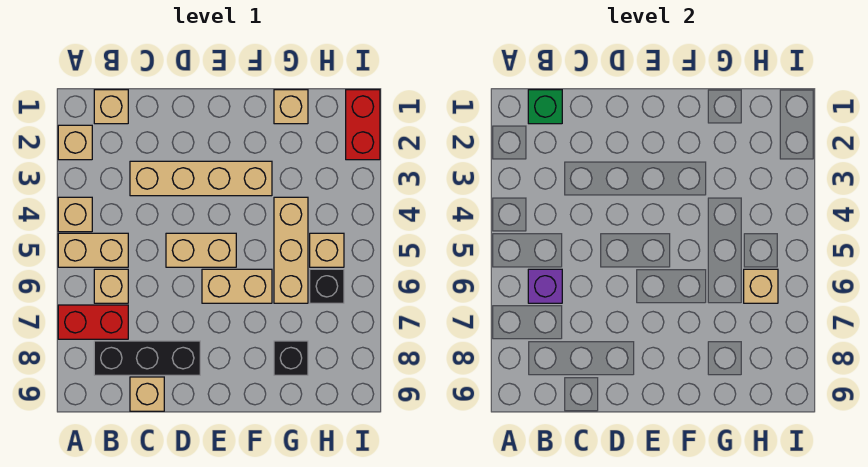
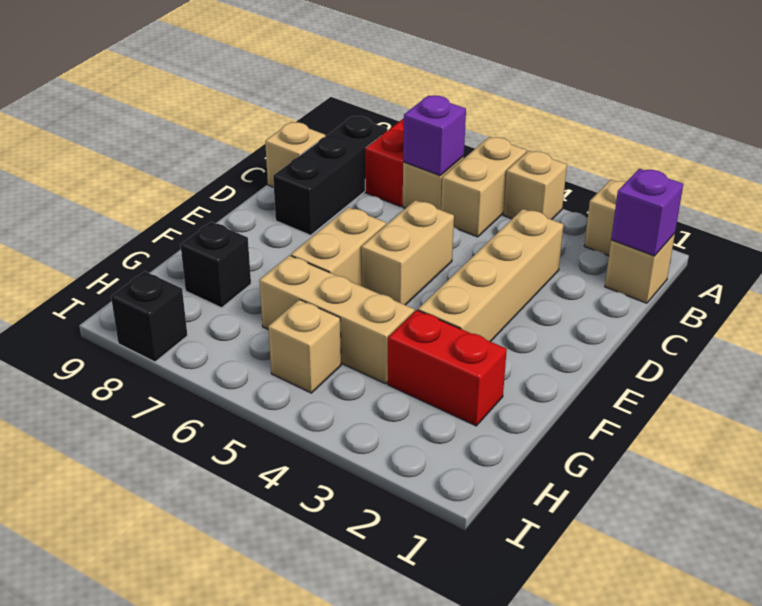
green 1x1 brick [528,90,562,124] -> purple 1x1 brick [611,169,683,256]
tan 1x1 brick [274,90,308,124] -> none
black 1x1 brick [310,269,344,303] -> black 1x1 brick moved to [111,271,187,362]
tan 1x1 brick [744,269,778,303] -> none
red 1x2 brick [346,90,380,160] -> red 1x2 brick moved to [388,310,507,426]

